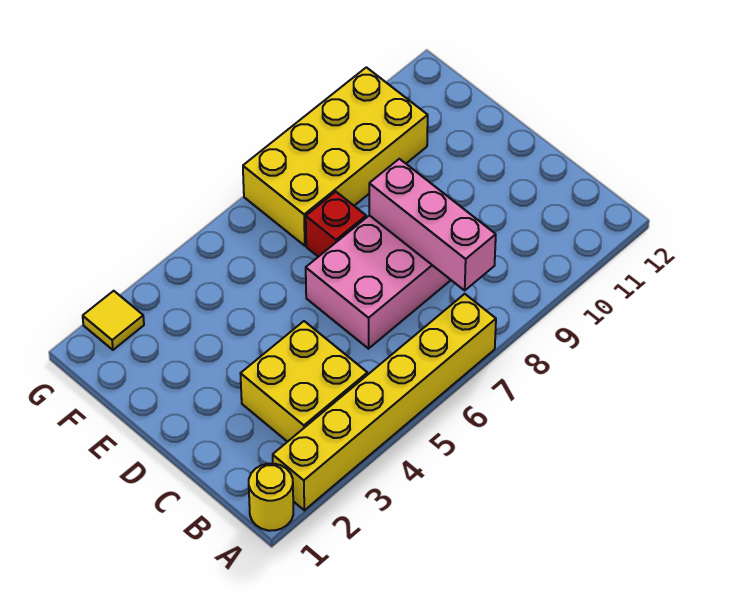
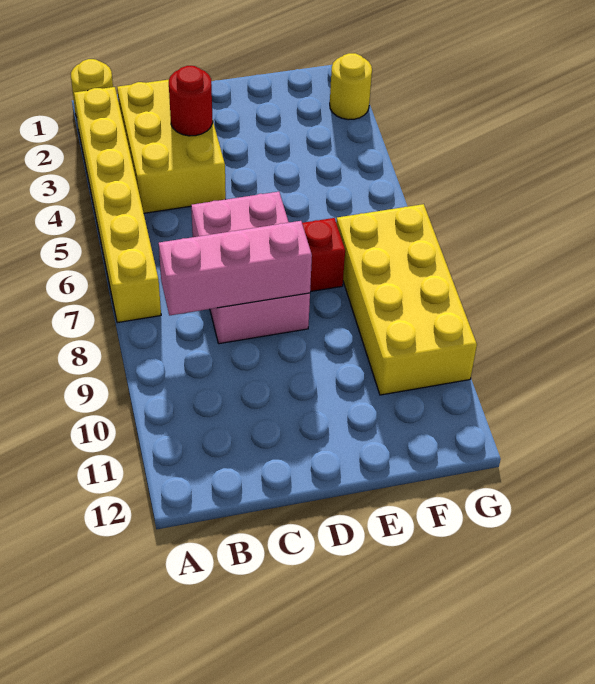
yellow 2x2 brick [240,321,367,442] -> yellow 2x3 brick [117,80,226,213]
none -> red 1x1 round brick [169,66,213,136]
yellow 1x1 tile [83,291,144,350] -> yellow 1x1 round brick [330,53,372,120]

